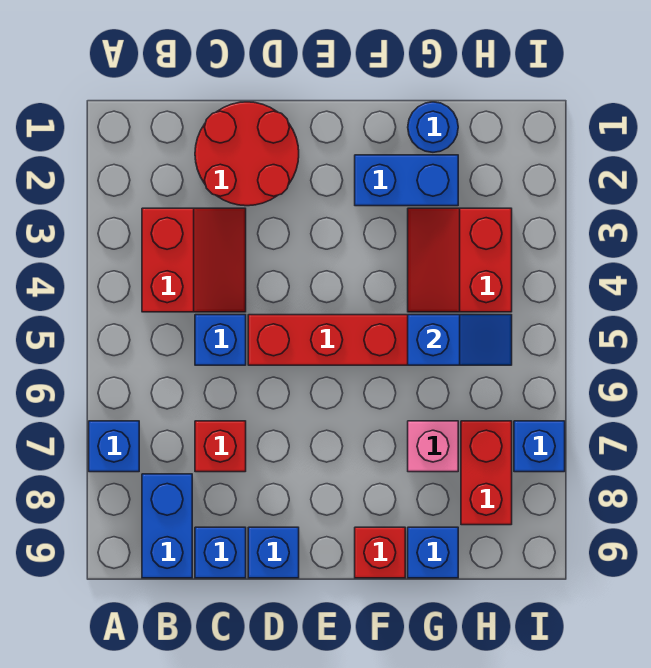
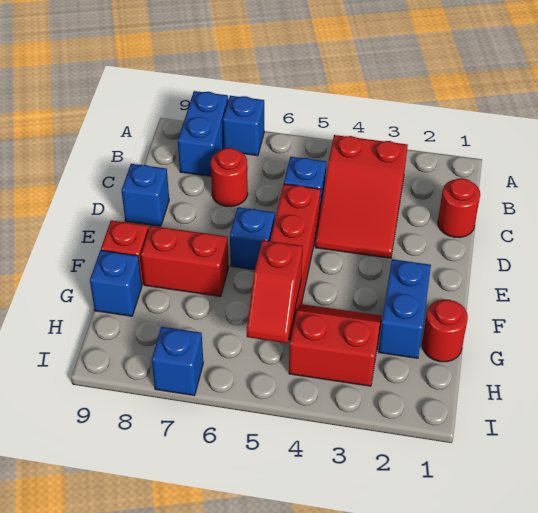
red 2x2 slope [142,208,246,312] -> red 2x3 slope [315,135,408,258]
blue 1x2 brick [142,474,192,578] -> blue 1x2 brick turned to [178,91,228,176]
red 2x2 round brick [195,102,299,206] -> red 1x1 round brick [438,178,480,238]
red 1x1 brick [195,421,246,472] -> red 1x1 round brick [211,148,248,206]
blue 1x1 brick [195,527,246,578] -> blue 1x1 brick moved to [230,207,275,270]
blue 1x1 round brick [408,102,458,152] -> red 1x1 round brick [422,300,468,362]
blue 1x2 slope [408,315,512,365] -> red 1x2 slope [247,240,303,343]
pink 1x1 brick [408,421,458,472] -> none
red 1x2 brick [461,421,512,525] -> red 1x2 brick moved to [141,226,229,296]

